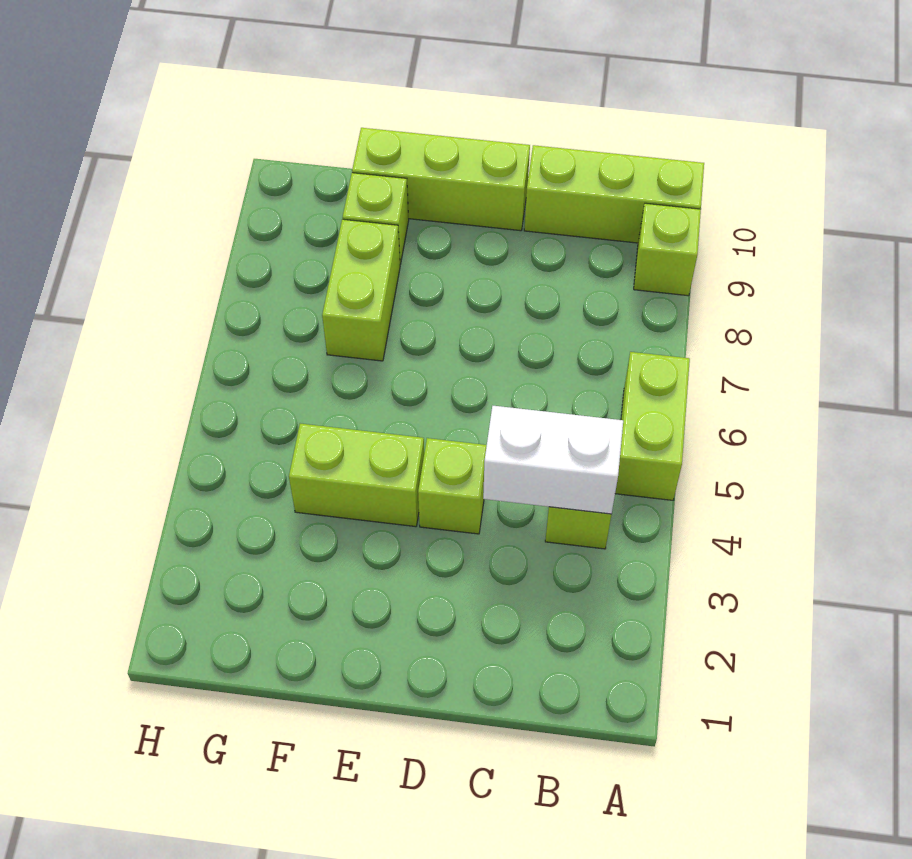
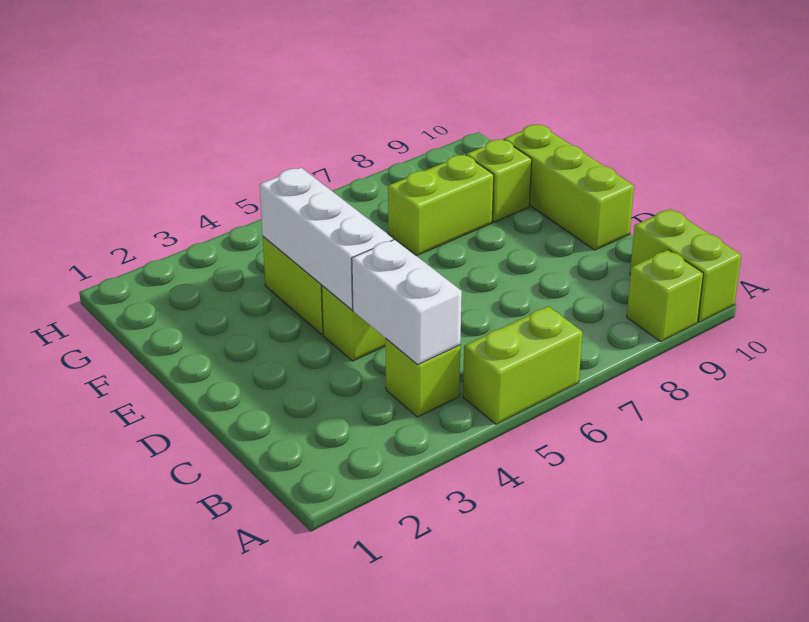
lime 1x3 brick [524,145,704,243] -> lime 1x2 brick [630,209,741,322]
none -> white 1x3 brick [260,168,393,310]

